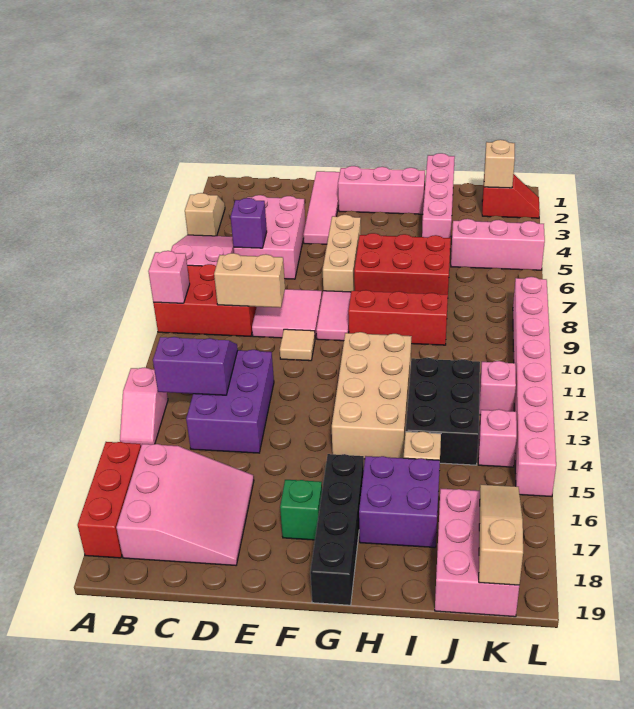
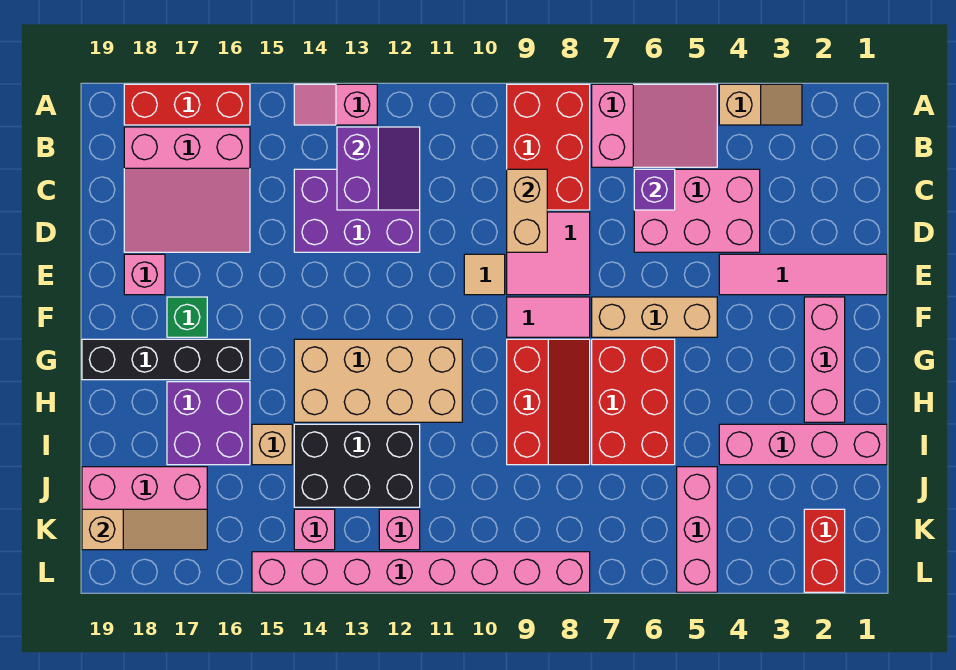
pink 1x1 brick [148,251,190,303] -> pink 1x1 brick moved to [124,254,165,295]
red 1x2 slope [482,174,540,218] -> red 1x2 brick [804,509,845,592]
tan 1x1 brick [484,140,515,188] -> none

